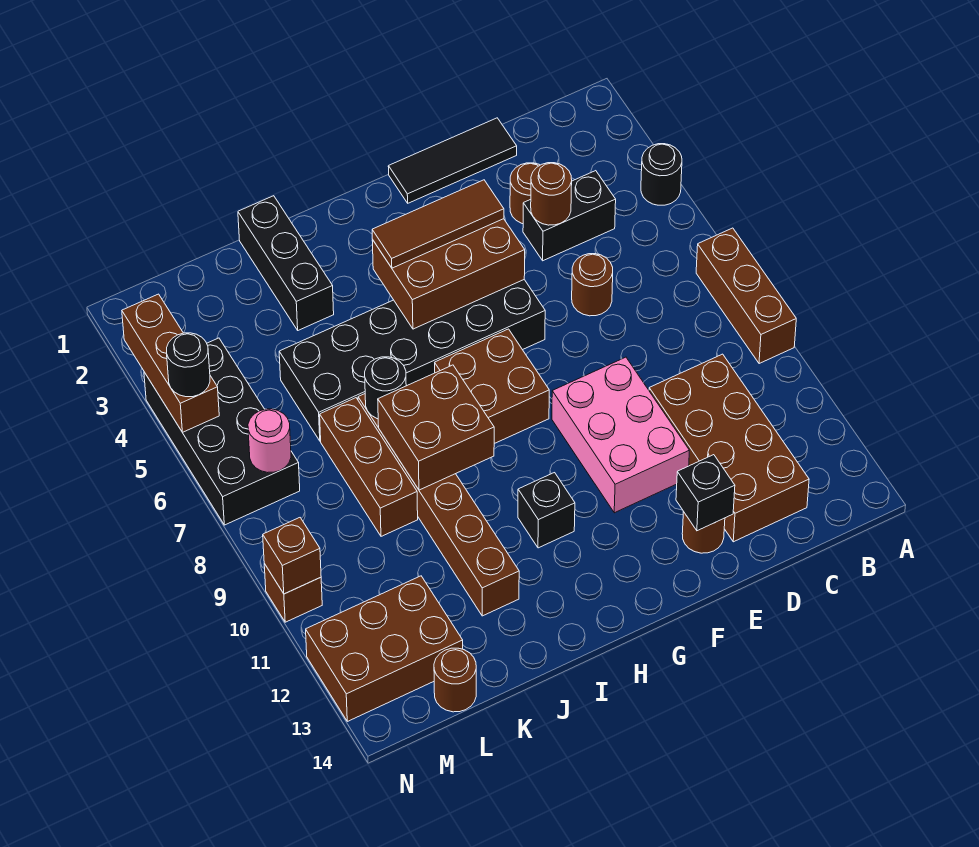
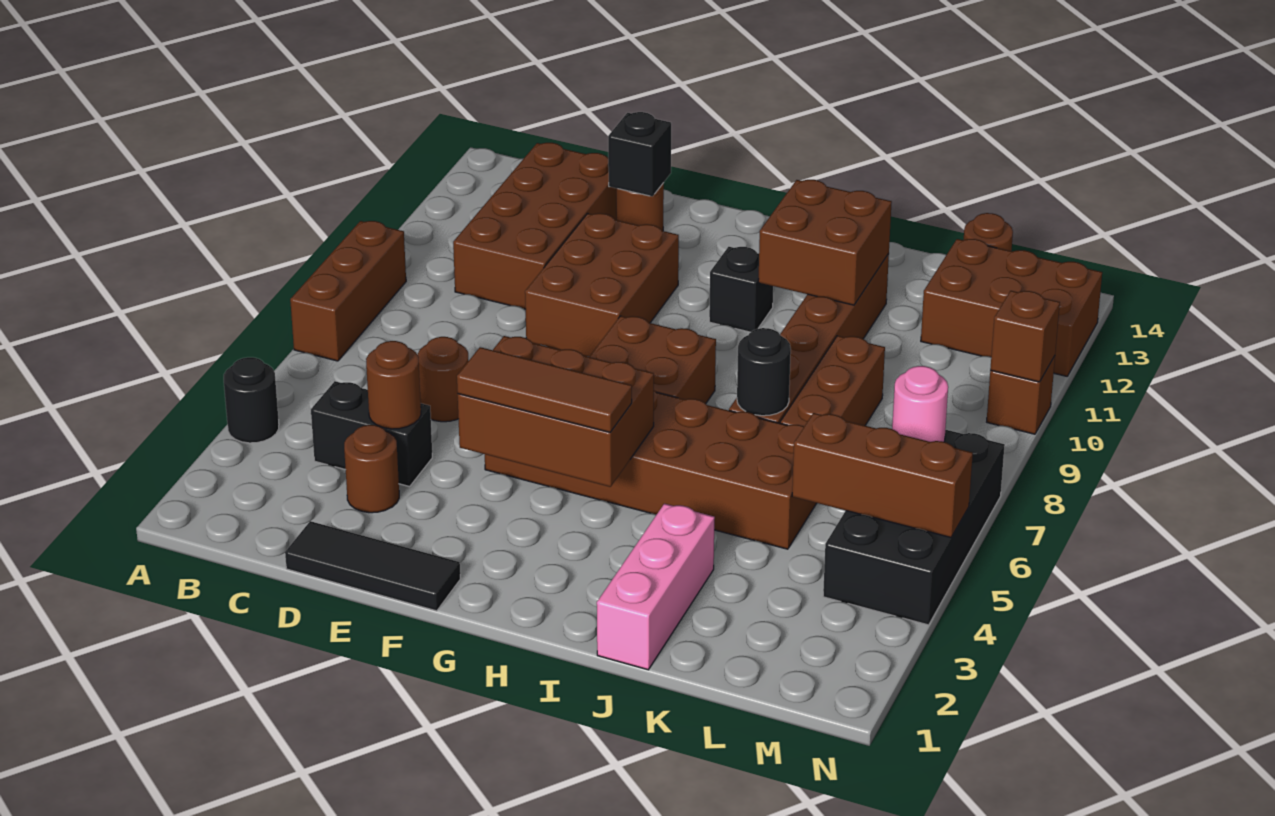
pink 2x3 brick [552,357,689,513] -> brown 2x3 brick [525,213,679,357]
black 2x6 brick [279,280,545,441] -> brown 2x6 brick [485,391,817,549]
brown 2x2 brick [378,365,494,490] -> brown 2x2 brick moved to [758,180,892,305]
black 1x3 brick [238,196,334,330] -> pink 1x3 brick [597,504,715,670]
brown 1x3 brick [122,294,219,433] -> brown 1x3 brick turned to [792,413,973,537]
black 1x1 round brick [167,333,210,397] -> none

